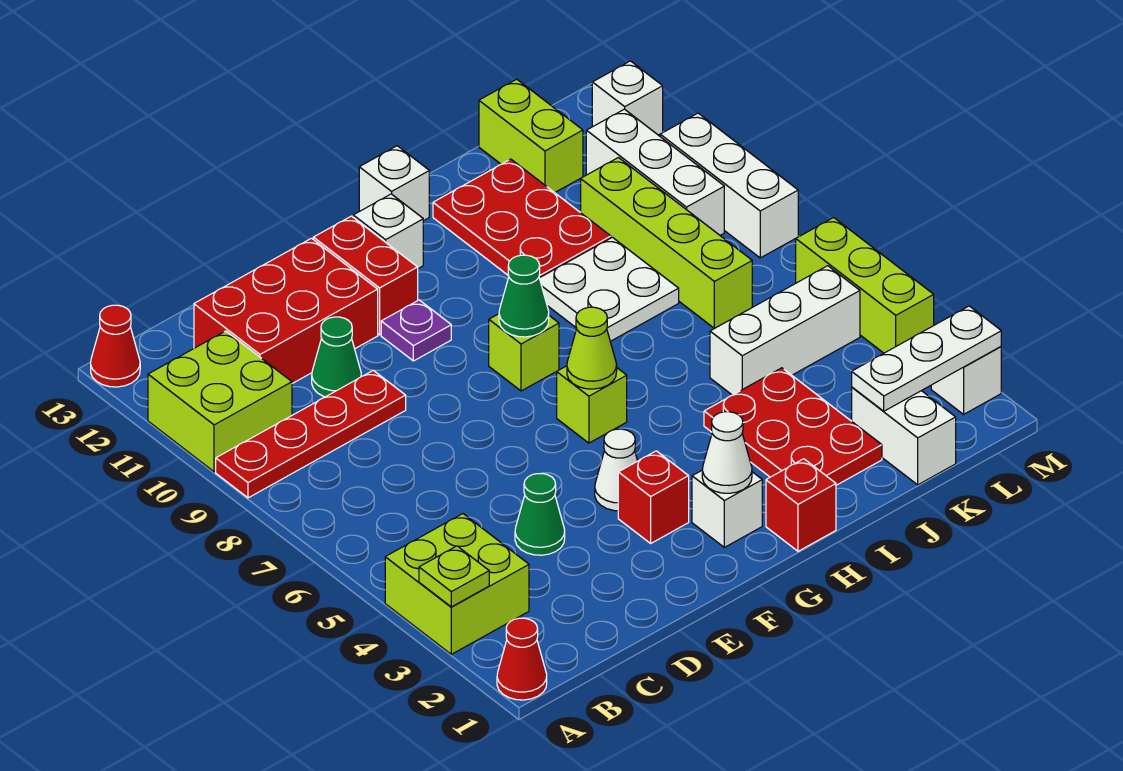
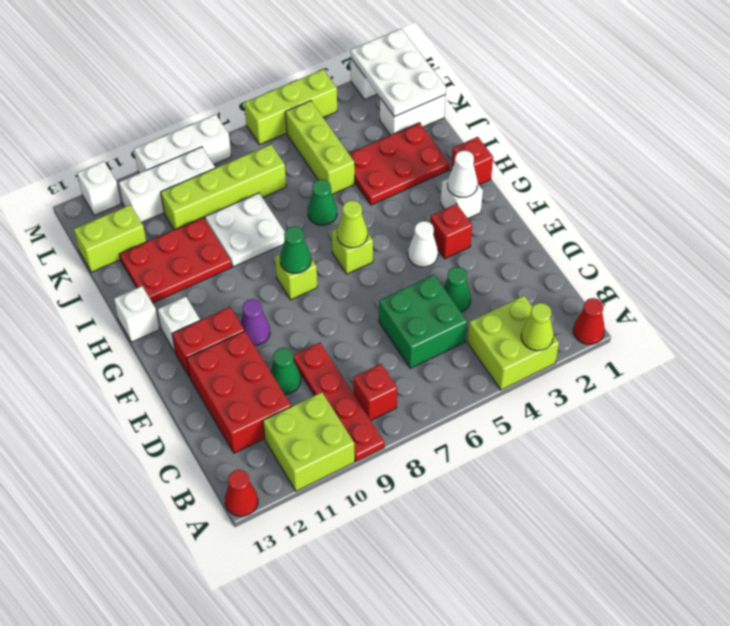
lime 1x1 plate [419,546,489,607] -> lime 1x1 cone [521,303,554,351]
none -> red 1x1 brick [353,364,397,420]
none -> green 2x2 brick [379,275,467,368]
purple 1x1 plate [381,300,451,361] -> purple 1x1 cone [241,299,270,345]
none -> green 1x1 cone [308,179,337,225]
white 1x3 brick [710,266,860,395] -> lime 1x3 brick [285,101,355,194]
white 1x3 plate [852,306,1001,411] -> white 2x3 plate [351,29,446,117]

